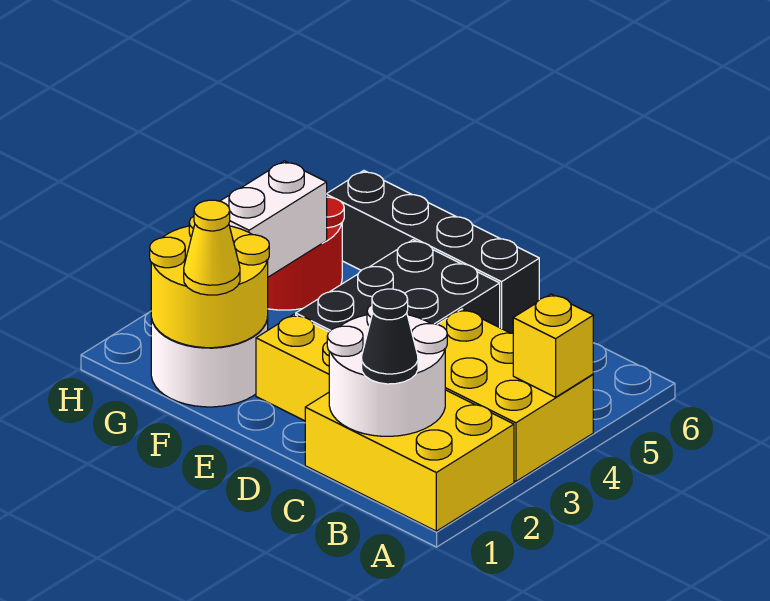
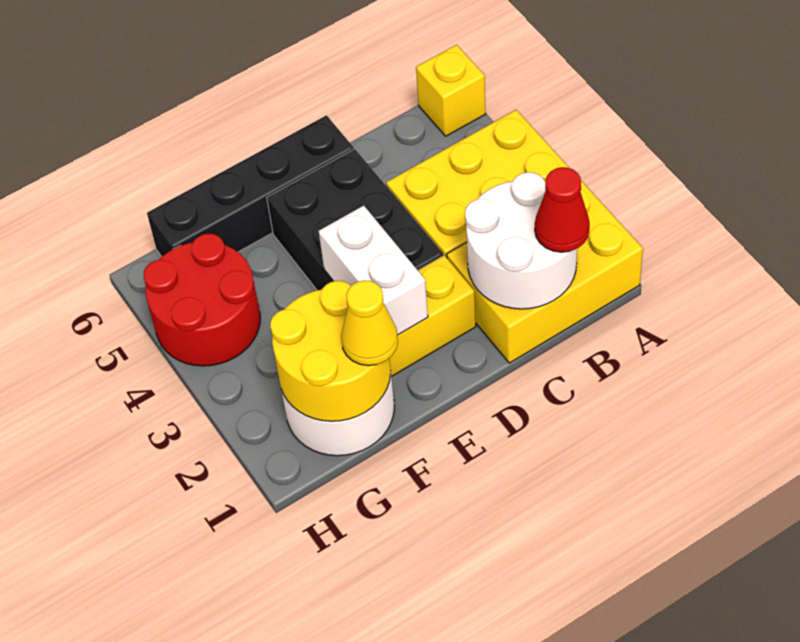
yellow 1x1 brick [513,294,593,397] -> yellow 1x1 brick moved to [416,45,486,136]
black 1x1 cone [362,289,418,384] -> red 1x1 cone [535,167,590,252]
white 1x2 brick [221,161,327,277] -> white 1x2 brick moved to [319,206,428,335]

